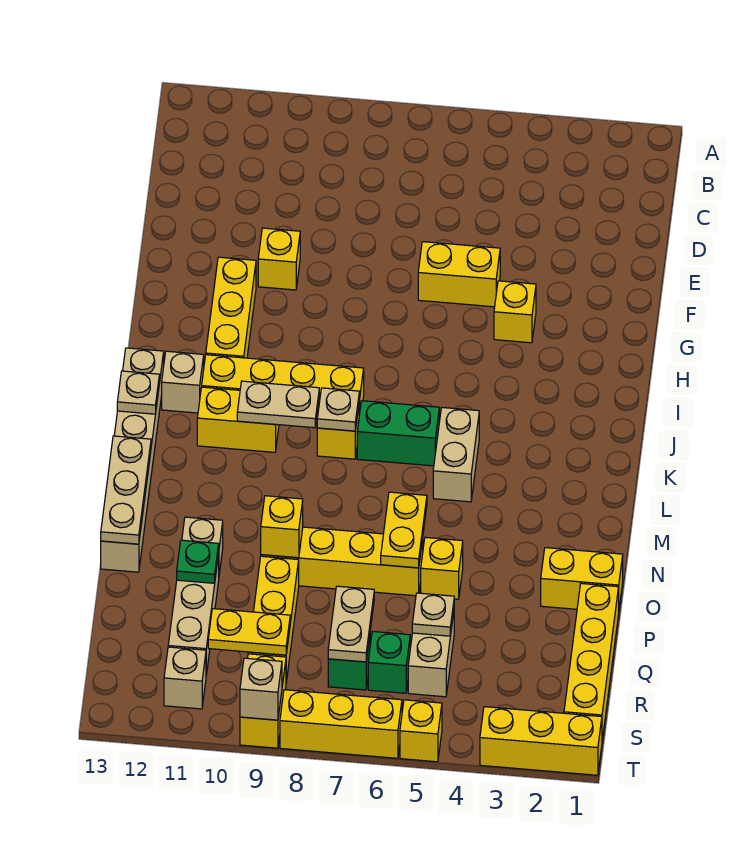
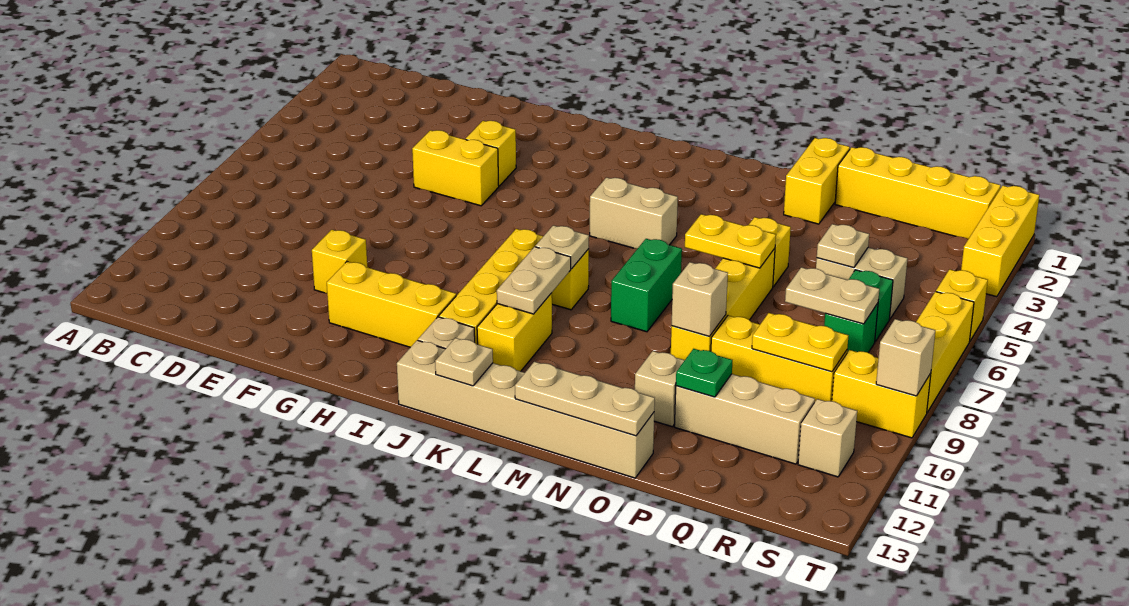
yellow 1x2 brick [418,242,500,307] -> yellow 1x2 brick turned to [412,130,499,206]
green 1x2 brick [357,401,439,466] -> green 1x2 brick moved to [611,239,682,332]
yellow 1x1 brick [261,496,303,558] -> tan 1x1 brick [672,262,728,336]
yellow 1x2 plate [208,609,290,655] -> yellow 1x2 plate turned to [752,313,849,372]

